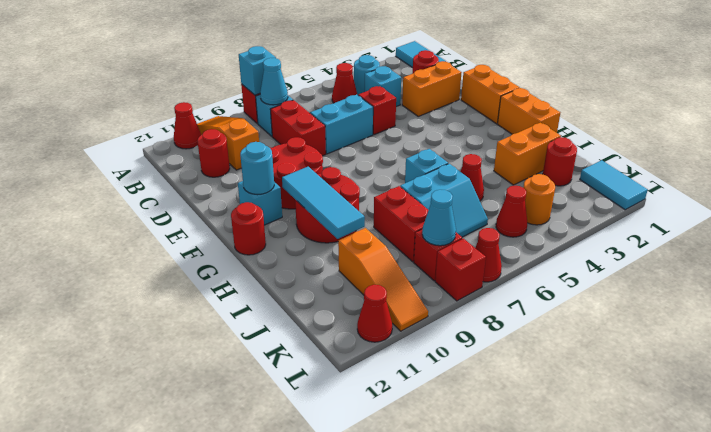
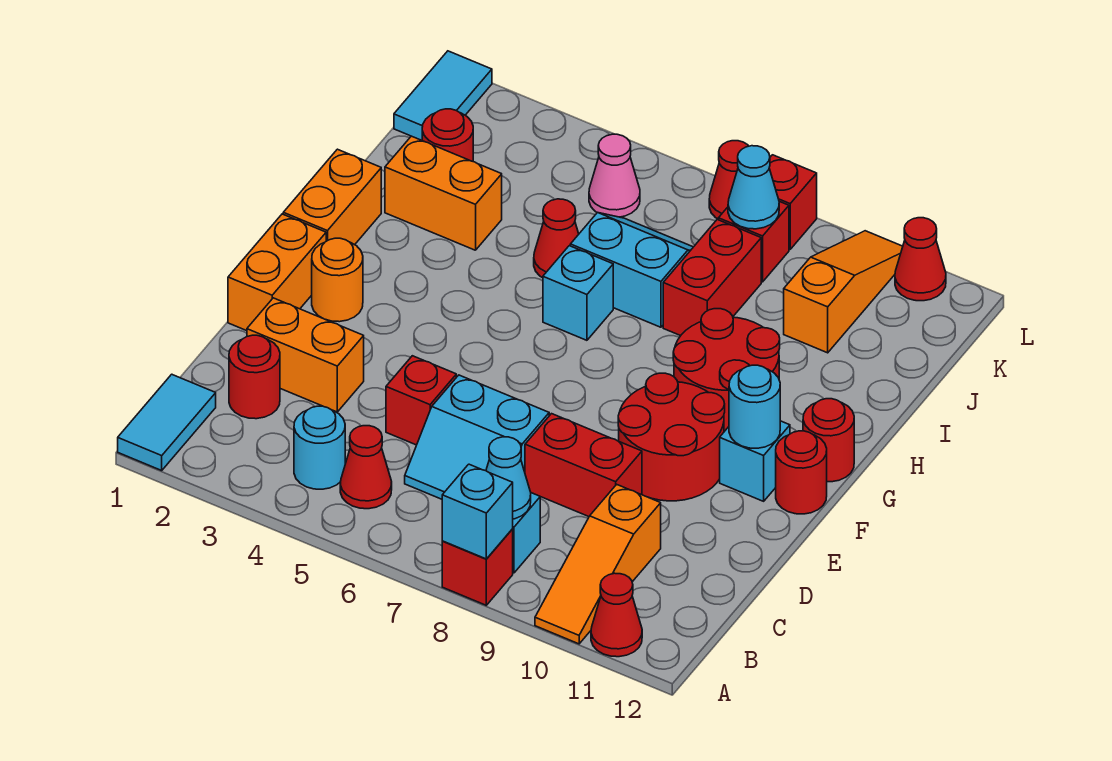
cyan 1x1 brick [365,66,401,107] -> none
red 1x2 brick [270,100,326,156] -> red 1x2 brick turned to [525,414,642,517]
red 1x1 round brick [198,129,230,177] -> red 1x1 round brick moved to [776,431,827,514]
cyan 1x3 tile [282,167,365,239] -> none
orange 1x1 round brick [523,174,555,225] -> orange 1x1 round brick moved to [312,238,363,322]
red 1x1 cone [496,186,527,237] -> pink 1x1 cone [589,134,640,217]

